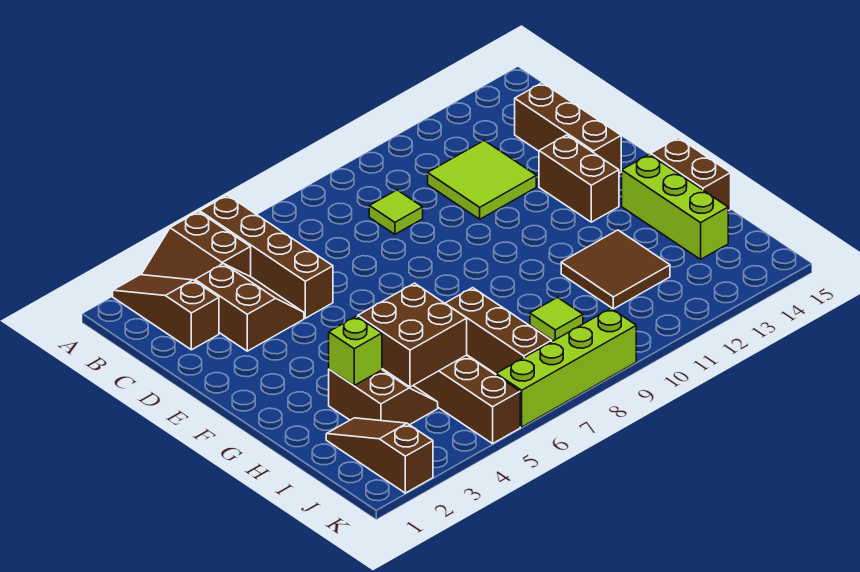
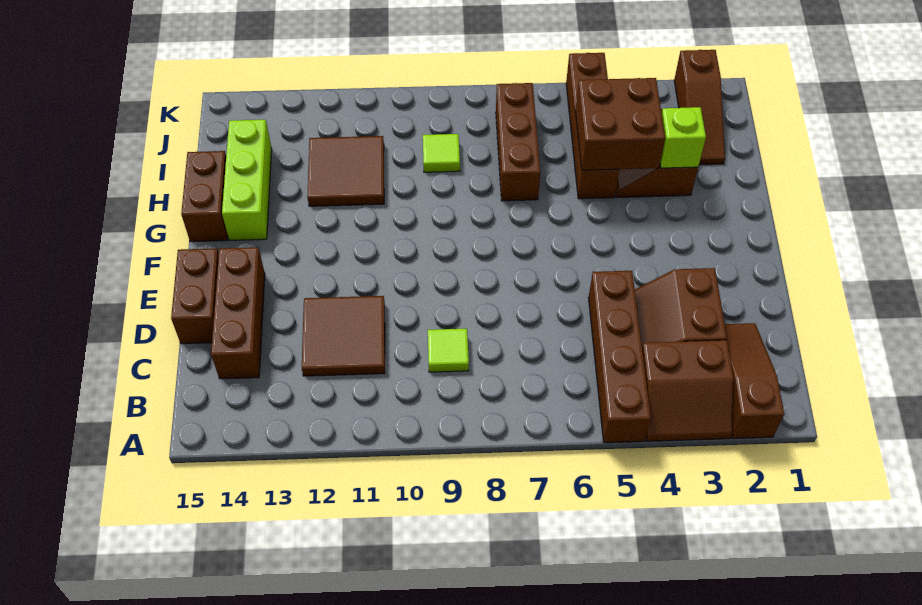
brown 1x3 slope [113,275,219,350] -> brown 1x3 slope turned to [725,323,784,439]
brown 2x2 slope [142,212,251,281] -> brown 2x2 slope turned to [642,340,733,441]
lime 2x2 tile [428,140,536,219] -> brown 2x2 tile [302,296,385,376]
brown 1x2 brick [539,135,619,222] -> brown 1x2 brick moved to [171,248,219,344]
lime 1x4 brick [496,309,636,427] -> none

